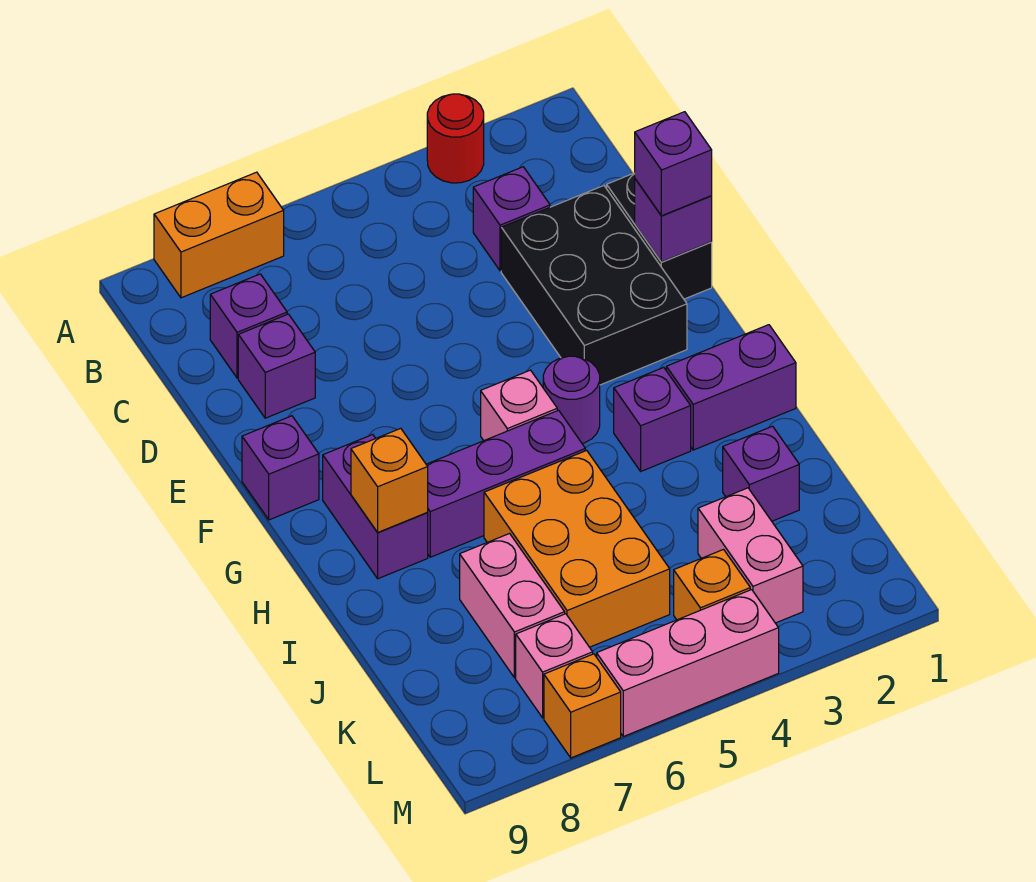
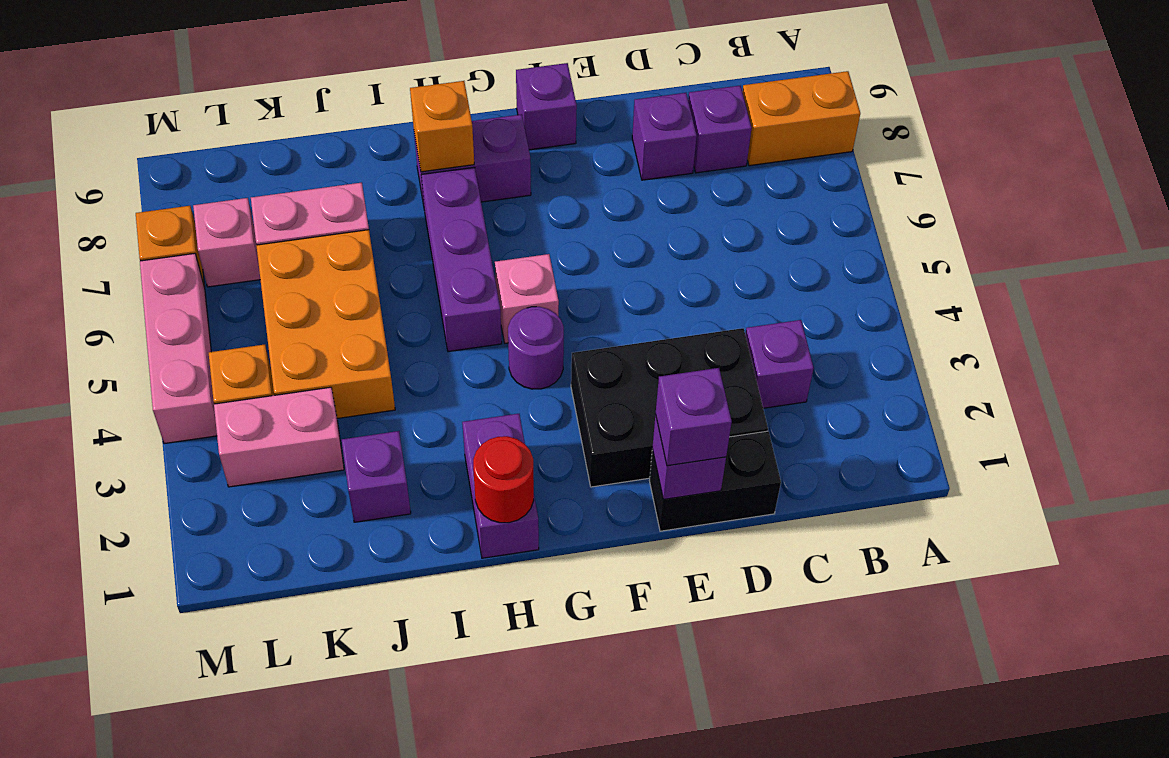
red 1x1 round brick [427,94,484,183] -> red 1x1 round brick moved to [473,436,534,523]
orange 1x2 brick [154,172,284,298] -> orange 1x2 brick turned to [742,71,860,166]
purple 1x1 brick [614,367,691,471] -> none
orange 2x3 brick [484,450,670,647] -> orange 2x3 brick turned to [256,230,395,419]

